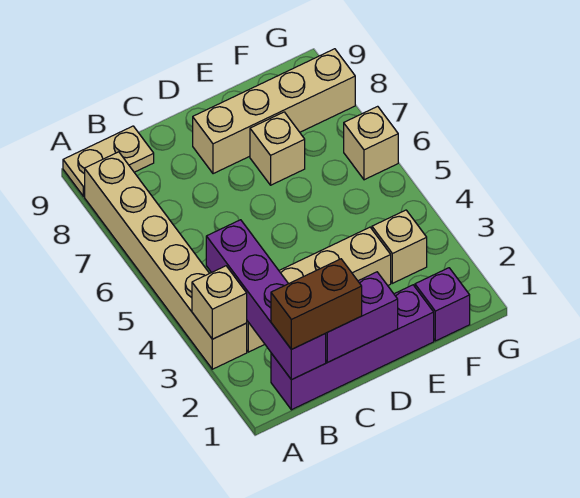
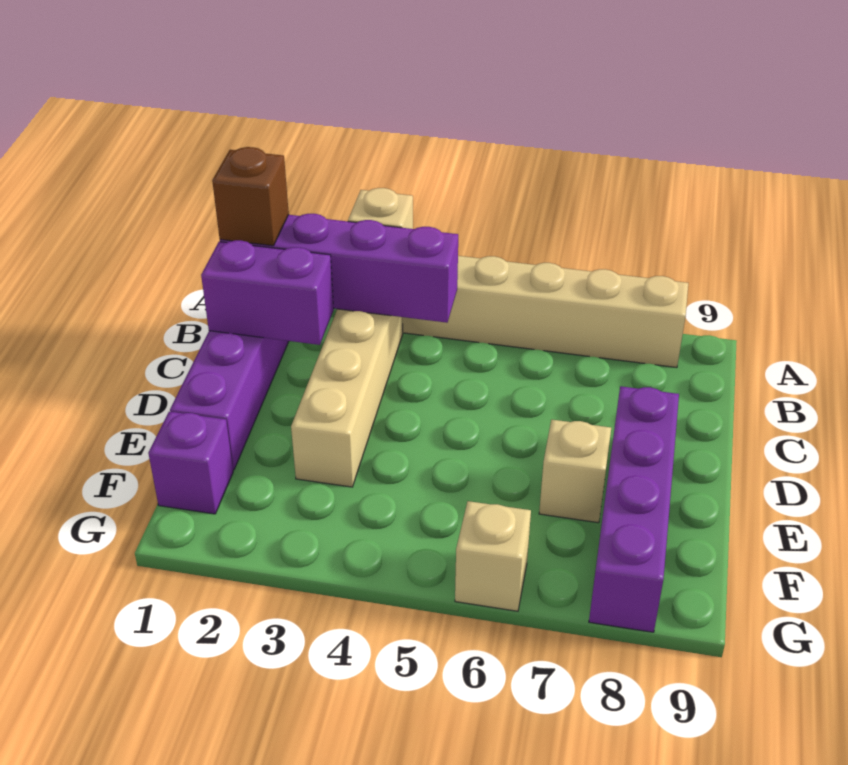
tan 1x2 plate [63,126,154,196] -> none
brown 1x2 brick [271,259,362,349] -> brown 1x1 brick [212,147,289,246]
purple 1x2 brick [325,272,398,362] -> purple 1x2 brick turned to [201,240,334,345]
tan 1x4 brick [193,49,355,174] -> purple 1x4 brick [589,386,679,632]
tan 1x1 brick [372,210,427,283] -> none

